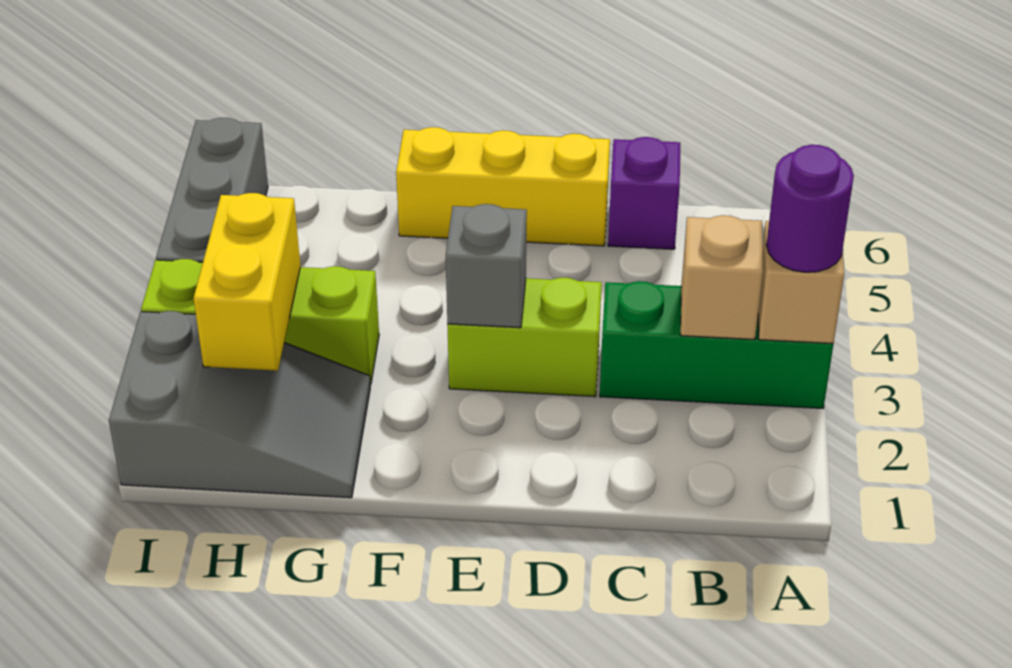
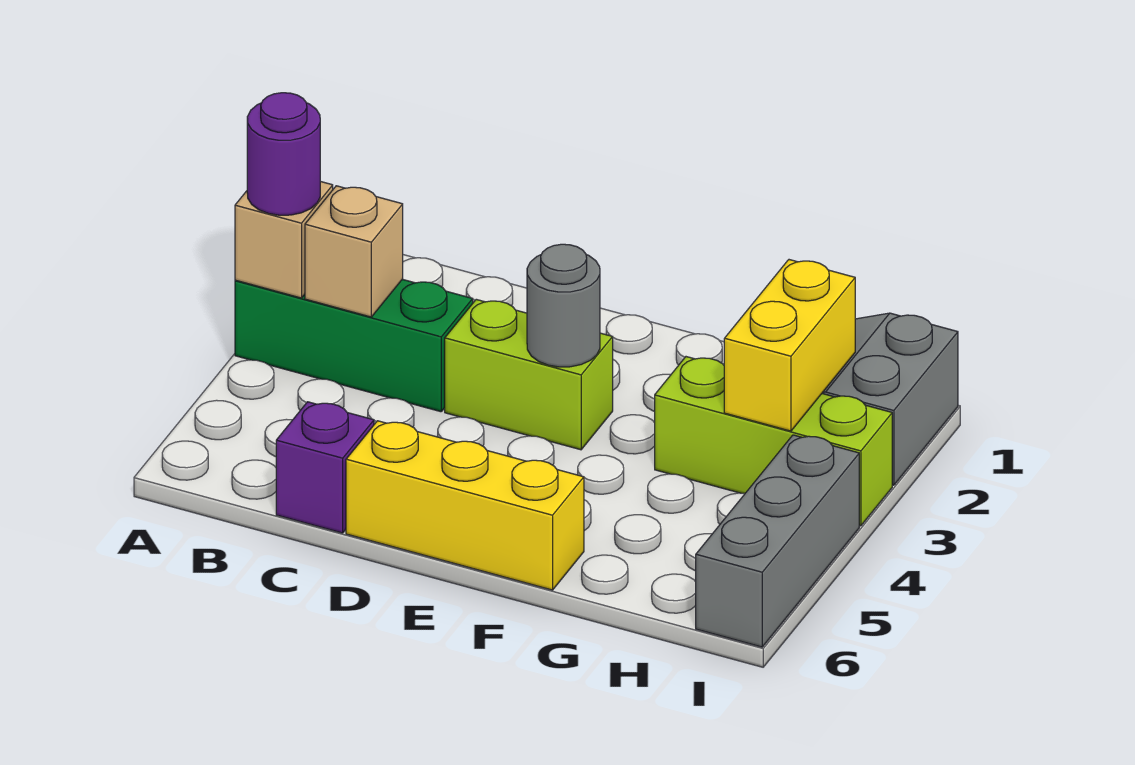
grey 1x1 brick [446,204,527,328] -> grey 1x1 round brick [527,244,600,367]

